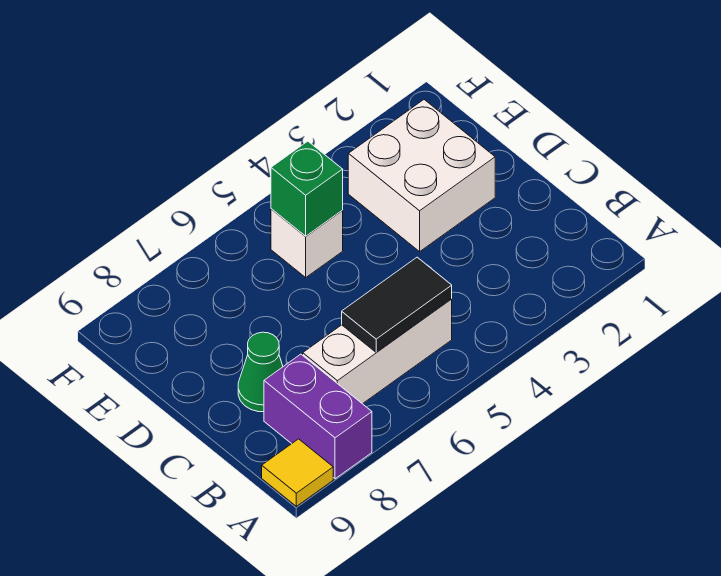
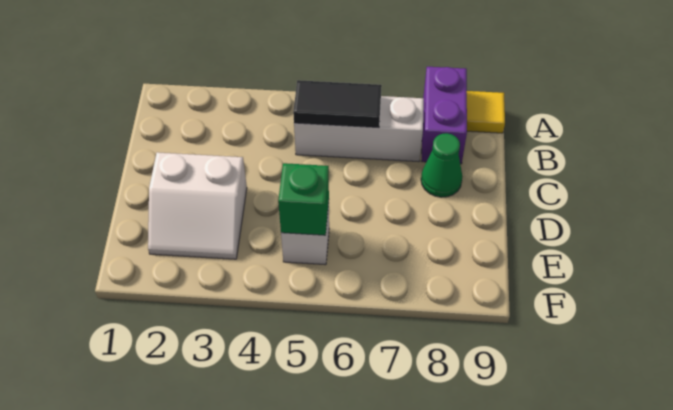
white 2x2 brick [348,100,495,252] -> white 2x2 slope [148,152,247,259]

